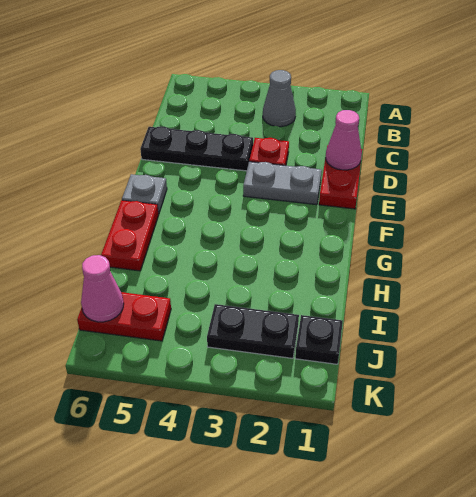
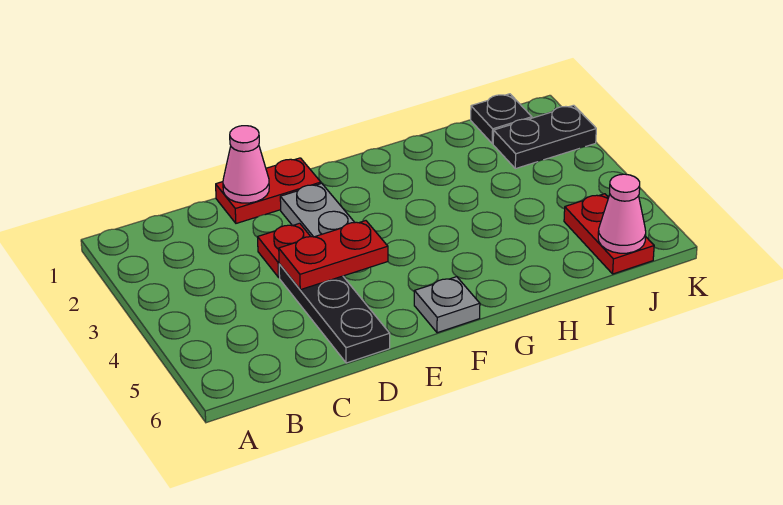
grey 1x1 cone [263,70,296,127] -> none
red 1x2 plate [101,200,158,271] -> red 1x2 plate moved to [279,221,388,290]
black 1x2 plate [207,304,299,358] -> black 1x2 plate turned to [493,105,596,169]

